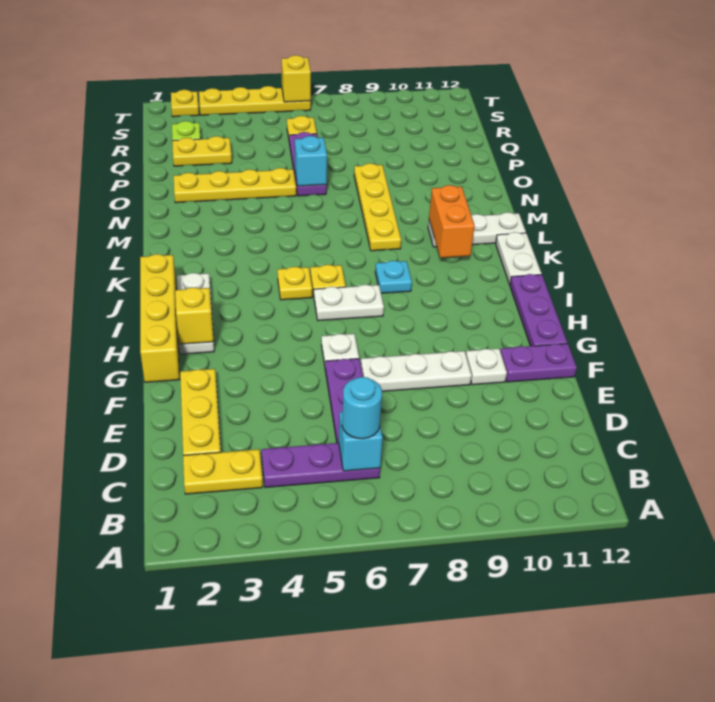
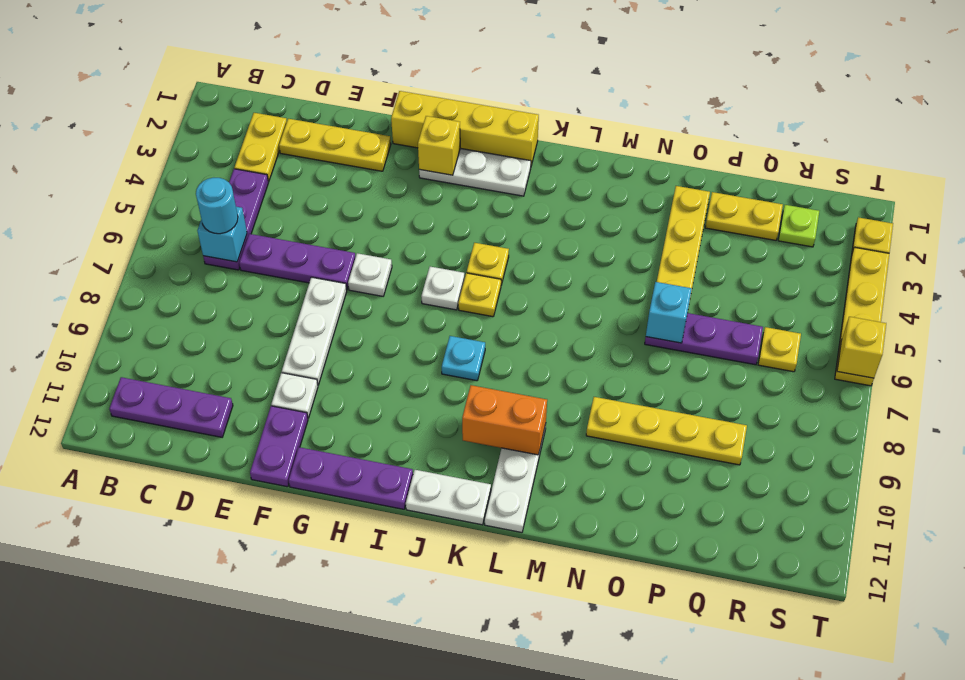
none -> purple 1x3 plate [109,377,233,437]
white 1x2 plate [314,285,384,321] -> white 1x1 plate [421,267,465,310]
yellow 1x4 plate [354,163,401,251] -> yellow 1x4 plate moved to [586,397,747,465]
yellow 1x2 plate [172,136,232,166] -> yellow 1x2 plate turned to [705,192,783,240]

